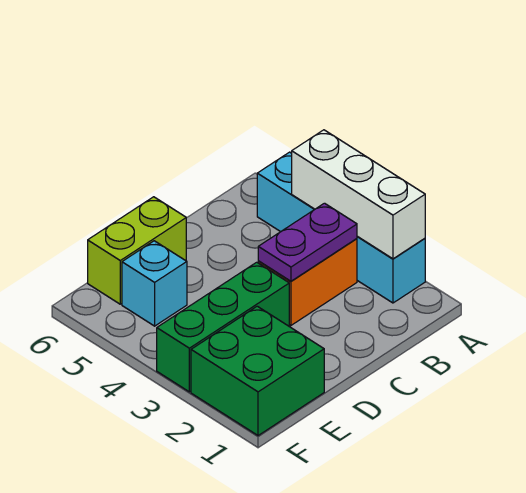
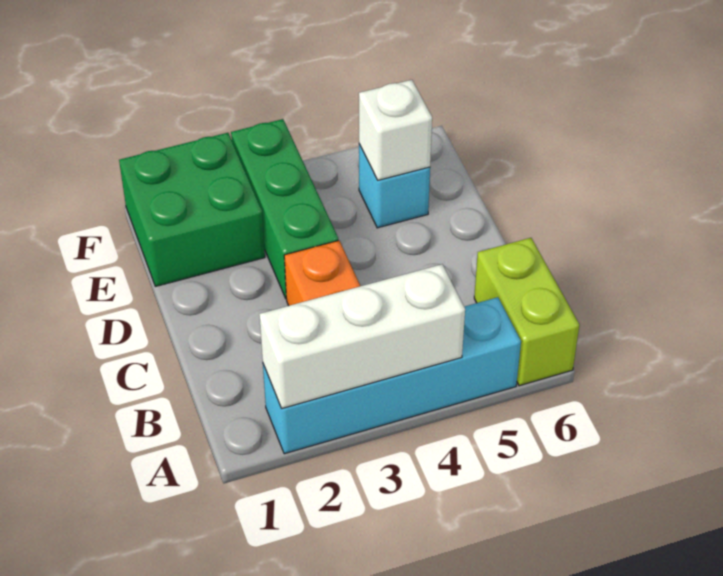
purple 1x2 plate [258,203,357,281] -> none
lime 1x2 brick [88,197,186,304] -> lime 1x2 brick moved to [474,238,579,386]
none -> white 1x1 brick [359,80,432,180]

